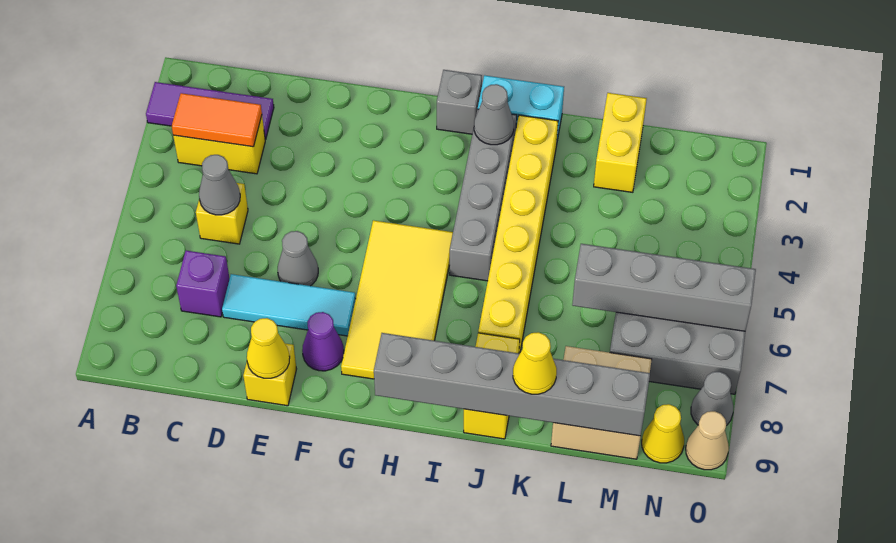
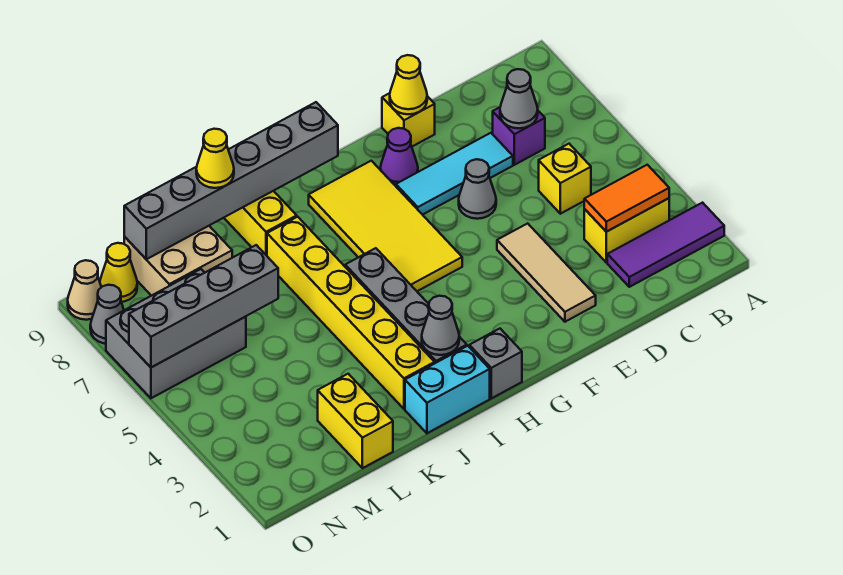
grey 1x1 cone [199,155,240,215] -> grey 1x1 cone moved to [500,69,538,128]
none -> tan 1x3 tile [497,223,596,322]

